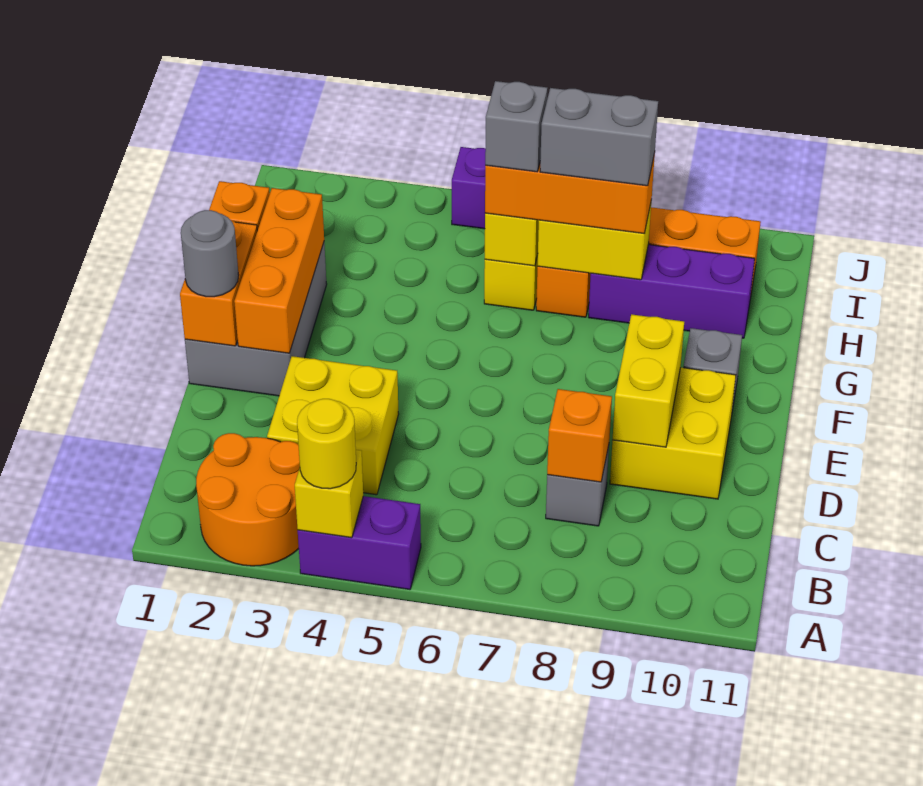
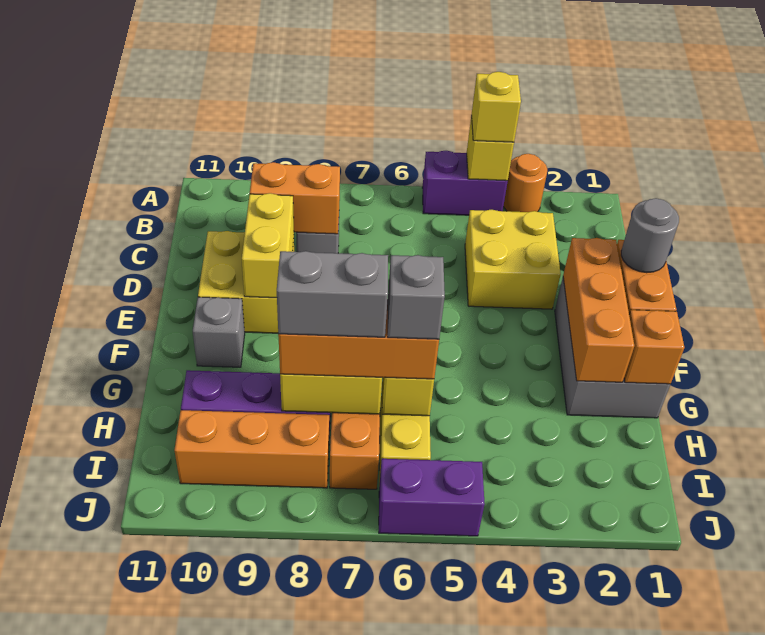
orange 2x2 round brick [196,433,300,566] -> orange 1x1 round brick [503,154,547,212]
yellow 1x1 round brick [297,399,356,489] -> yellow 1x1 brick [472,72,521,142]
orange 1x1 brick [547,389,612,482] -> orange 1x2 brick [250,162,340,234]

